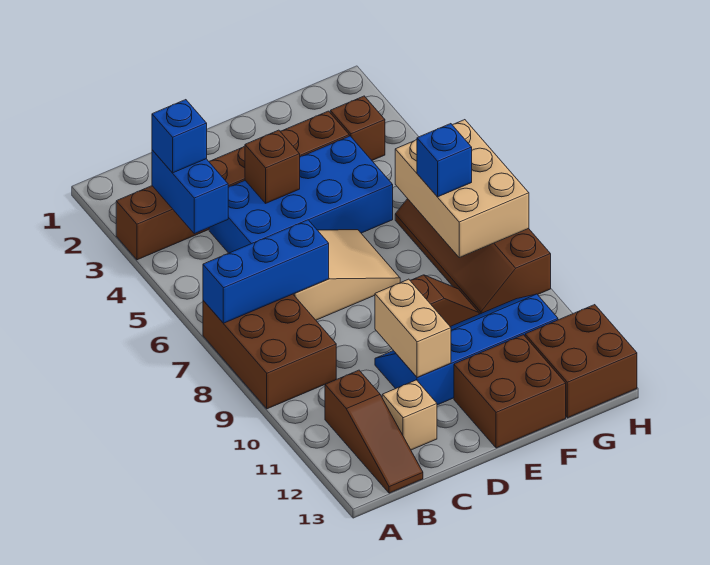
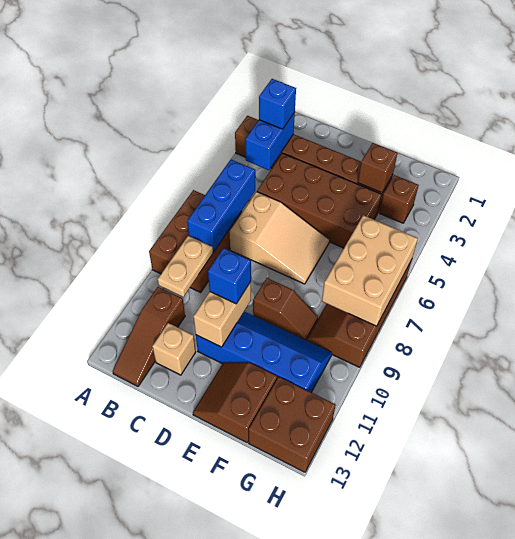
blue 1x3 brick [203,220,329,323] -> blue 1x3 brick turned to [187,160,255,252]
none -> tan 1x2 plate [158,236,213,297]
blue 2x4 brick [209,136,393,253] -> brown 2x4 brick [257,153,382,248]
brown 1x1 brick [245,130,300,203] -> brown 1x1 brick moved to [358,143,398,193]
brown 2x2 brick [454,335,566,448] -> brown 2x2 slope [193,363,277,442]
blue 1x1 brick [417,124,472,197] -> blue 1x1 brick moved to [208,248,251,304]

